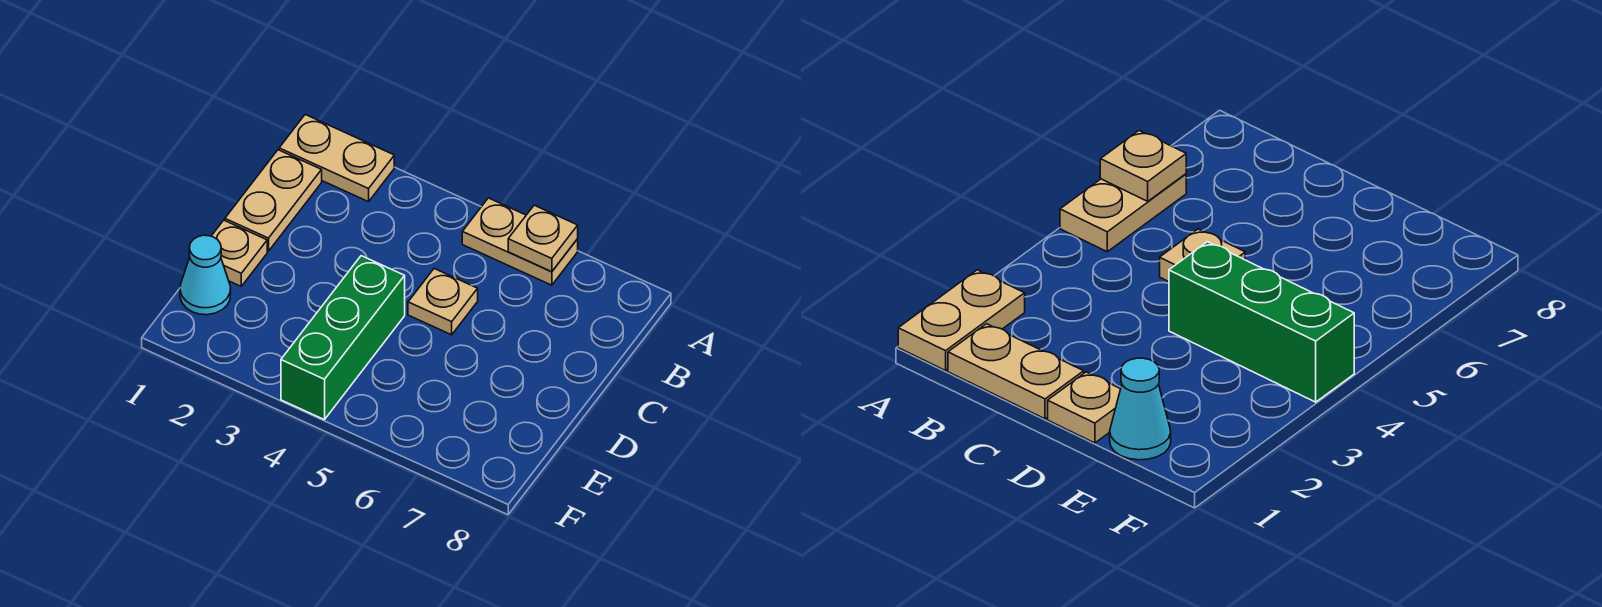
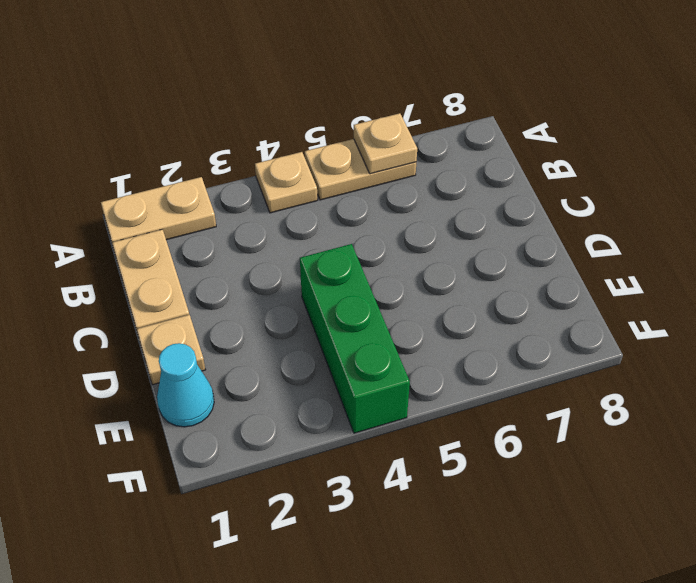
tan 1x1 plate [408,269,478,335] -> tan 1x1 plate moved to [255,152,317,213]

